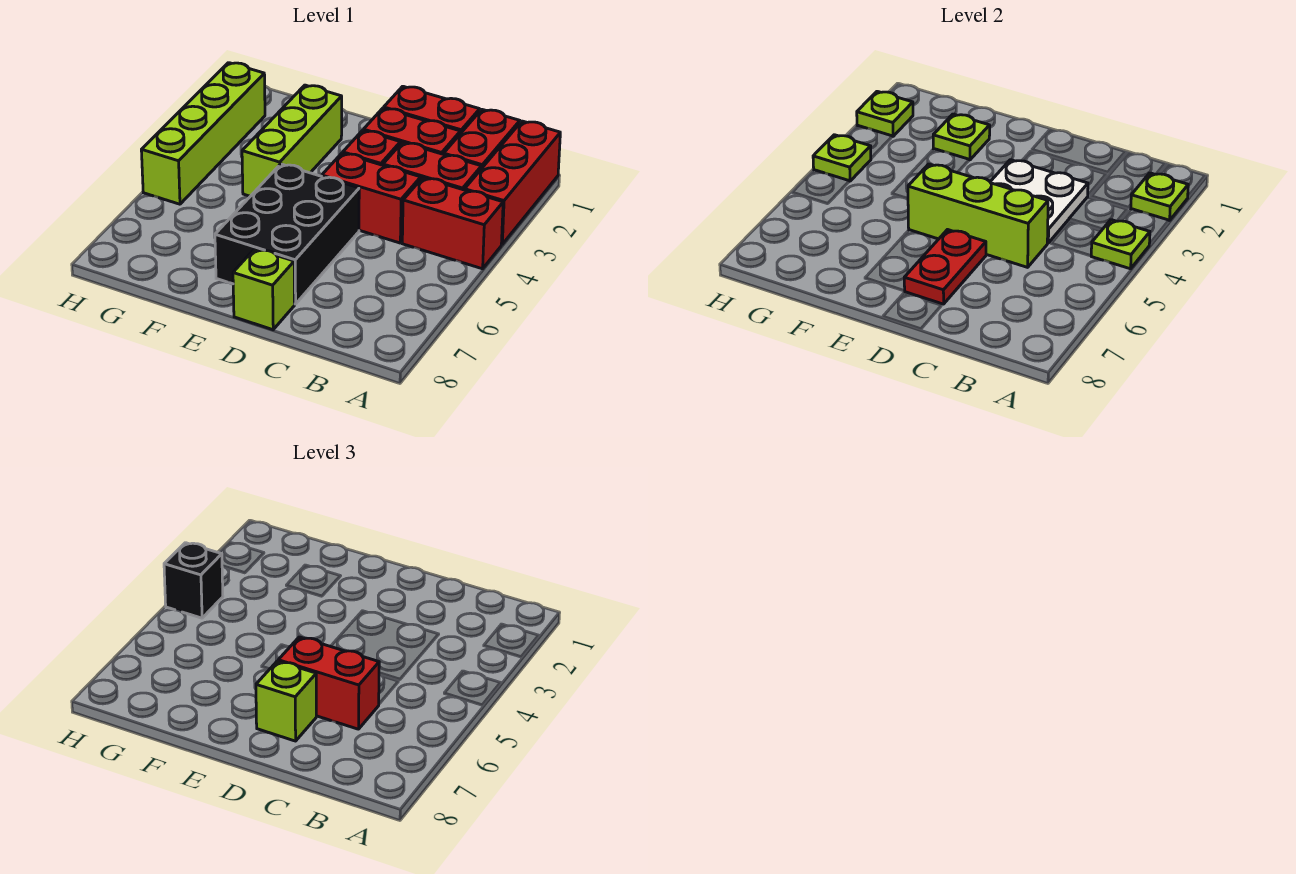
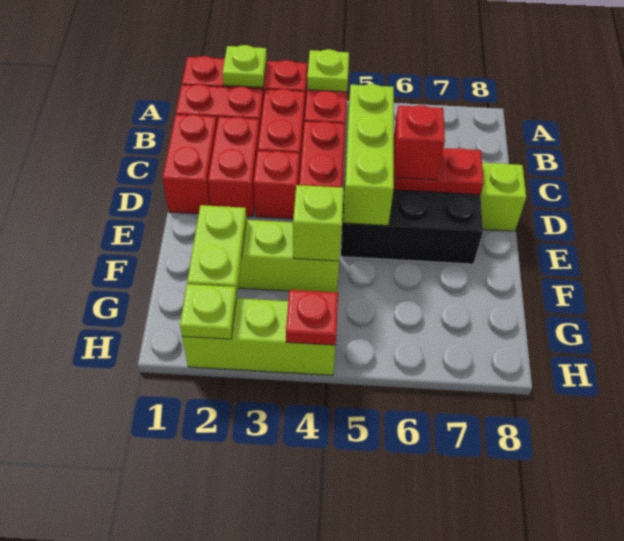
white 2x2 plate [990,160,1088,243] -> none
red 1x2 brick [278,637,379,729] -> red 1x1 brick [394,105,445,180]
lime 1x1 brick [256,661,316,741] -> lime 1x1 brick moved to [293,185,344,261]
lime 1x1 plate [933,114,990,160] -> lime 1x2 plate [187,205,247,296]
lime 1x4 brick [141,63,265,204] -> lime 1x3 brick [182,298,335,375]
lime 1x1 plate [813,135,871,181] -> red 1x1 plate [286,290,338,345]
black 1x1 brick [164,543,223,618] -> none

